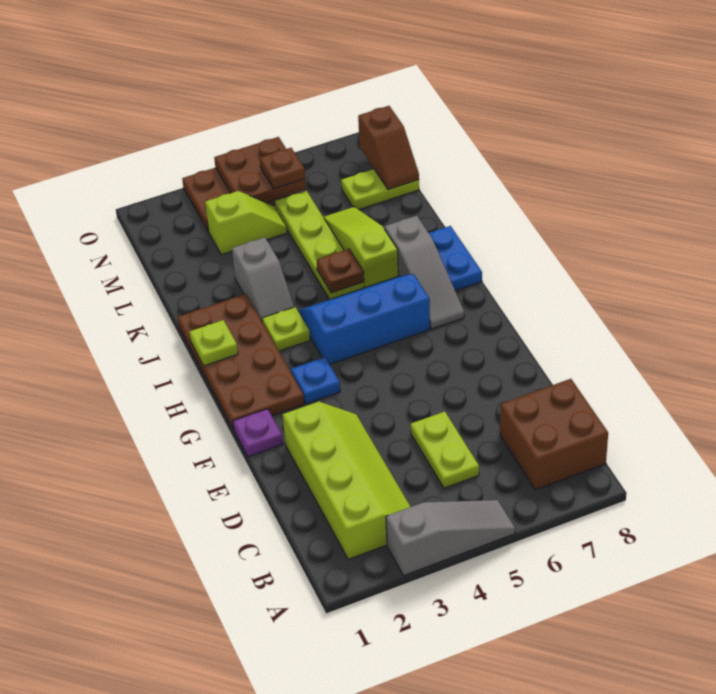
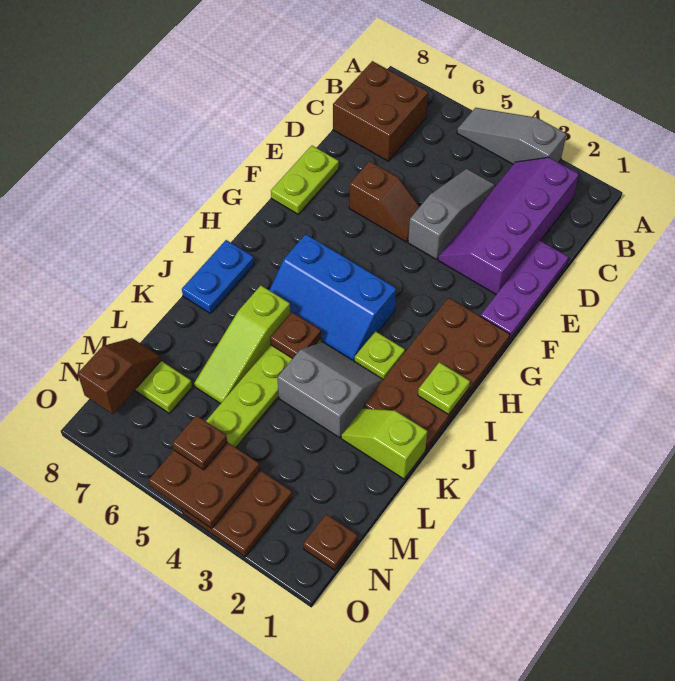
lime 2x4 slope [283,402,411,559] -> purple 2x4 slope [438,157,579,295]
lime 1x2 plate [411,411,479,488] -> lime 1x2 plate moved to [271,146,339,214]
none -> brown 1x2 slope [349,161,420,242]
purple 1x1 plate [233,409,283,457] -> purple 1x3 plate [481,240,568,340]
blue 1x1 plate [291,357,340,404] -> none
grey 1x3 slope [385,216,464,329] -> grey 1x3 slope moved to [408,169,495,259]
grey 1x2 slope [232,237,294,321] -> grey 2x2 slope [277,342,383,438]
lime 1x2 slope [205,191,287,255] -> lime 1x2 slope moved to [341,408,428,479]
none -> brown 1x1 plate [303,514,358,570]

